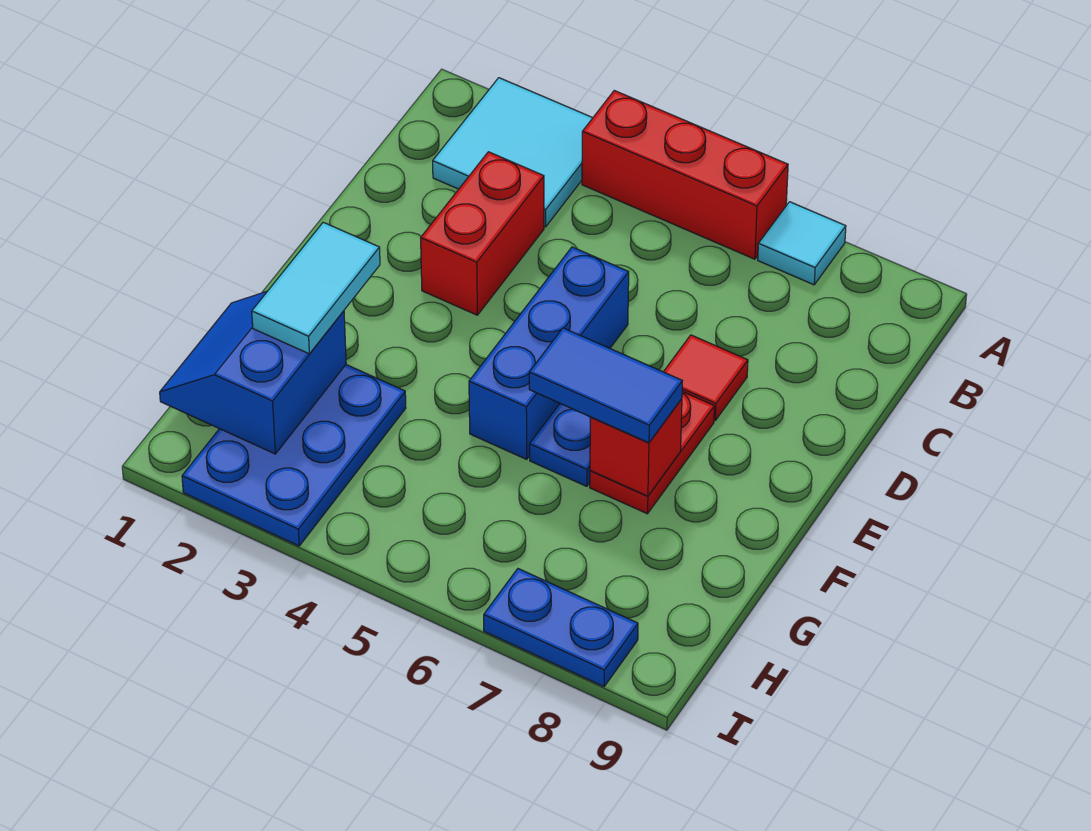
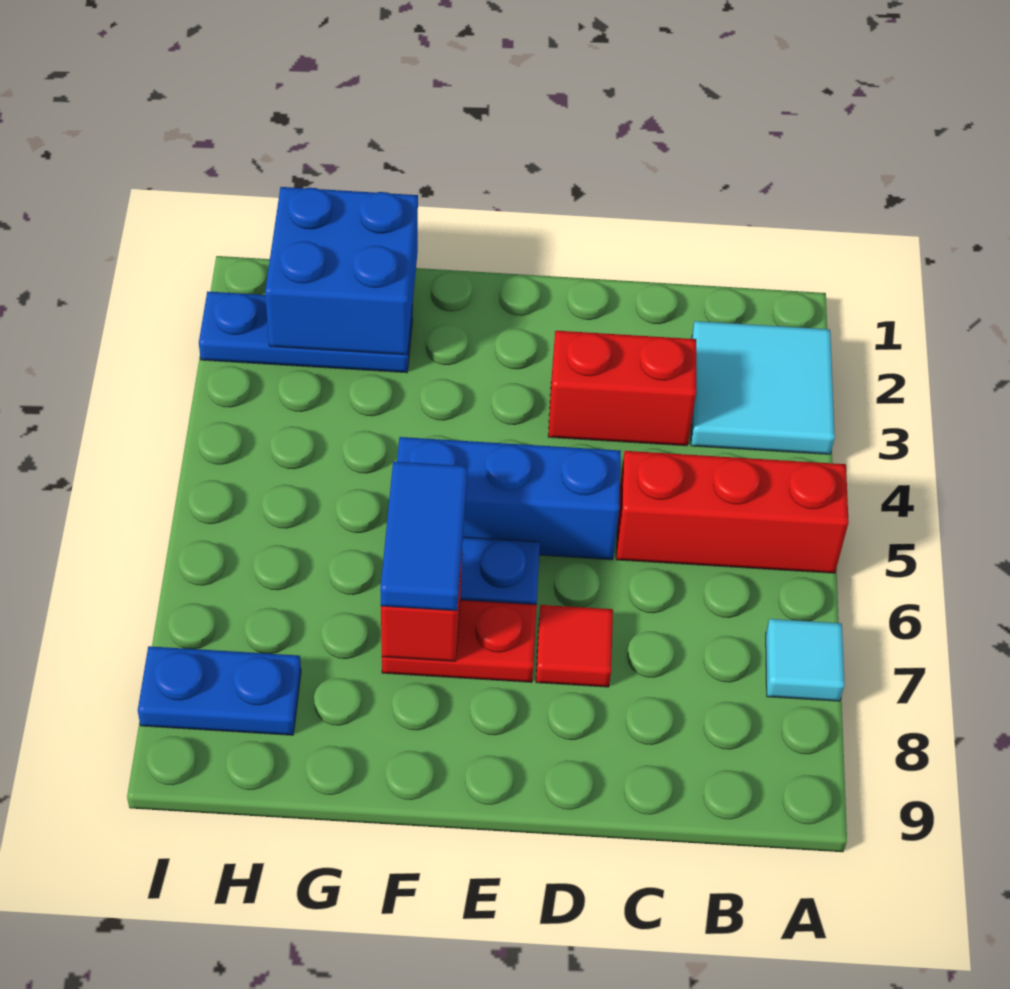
red 1x3 brick [582,91,788,259] -> red 1x3 brick turned to [616,451,849,573]
cyan 1x2 tile [252,222,380,354] -> none
blue 2x2 slope [160,291,346,454] -> blue 2x2 brick [265,187,418,355]
blue 2x3 plate [182,365,406,546] -> blue 1x3 plate [199,291,413,373]
blue 1x2 plate [484,569,638,687] -> blue 1x2 plate turned to [138,646,301,735]

